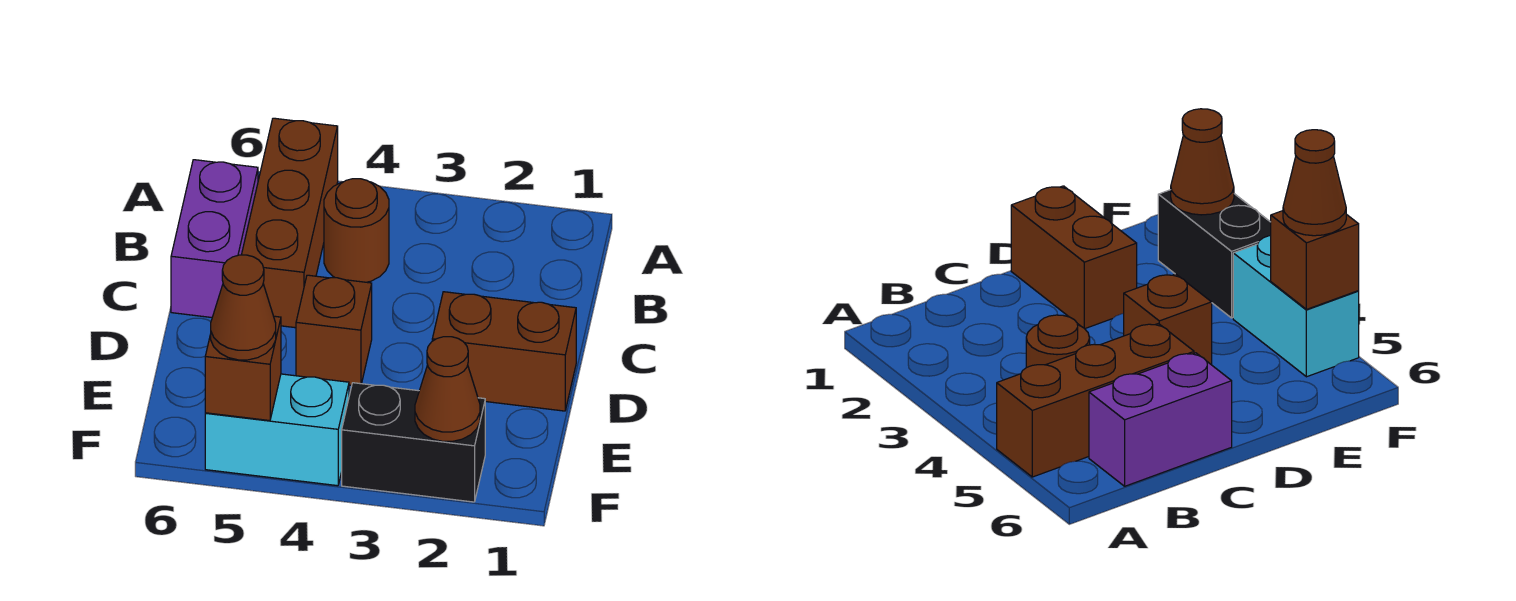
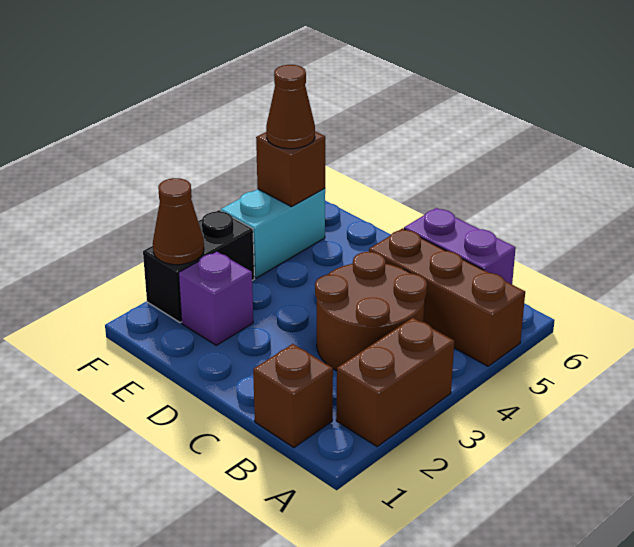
brown 1x1 round brick [324,179,389,282] -> brown 2x2 round brick [315,252,427,371]
brown 1x2 brick [432,292,576,411] -> brown 1x2 brick moved to [336,318,454,447]
brown 1x1 brick [296,275,372,385] -> brown 1x1 brick moved to [253,344,333,448]
none -> purple 1x1 brick [179,251,253,345]

